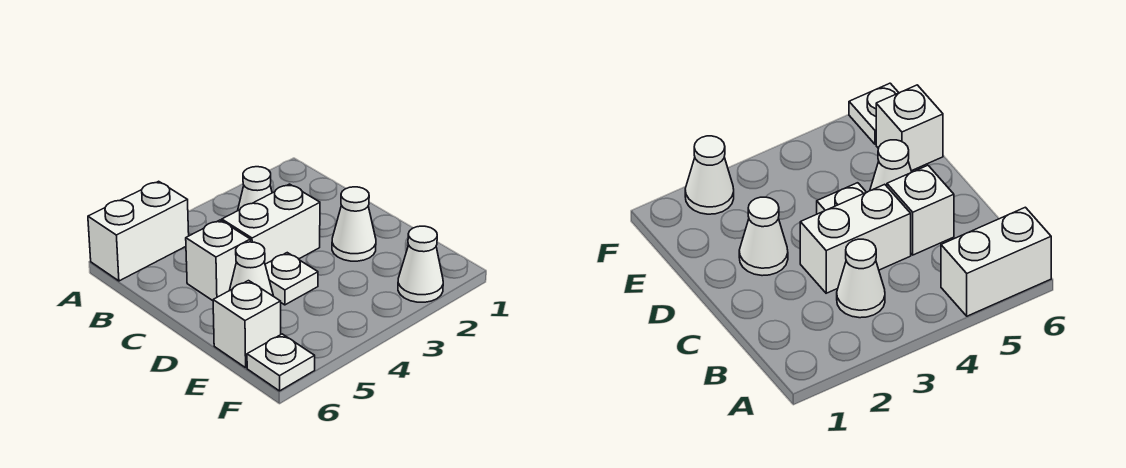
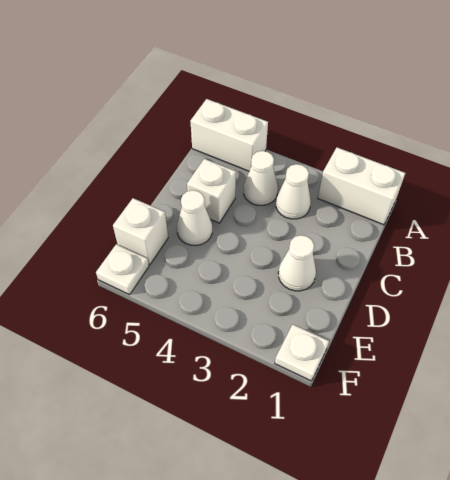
white 1x2 brick [222,184,320,264] -> white 1x2 brick moved to [318,148,405,225]
white 1x1 plate [265,253,318,305] -> white 1x1 plate moved to [275,325,329,381]
white 1x1 cone [398,226,443,302] -> white 1x1 cone moved to [244,151,278,205]

